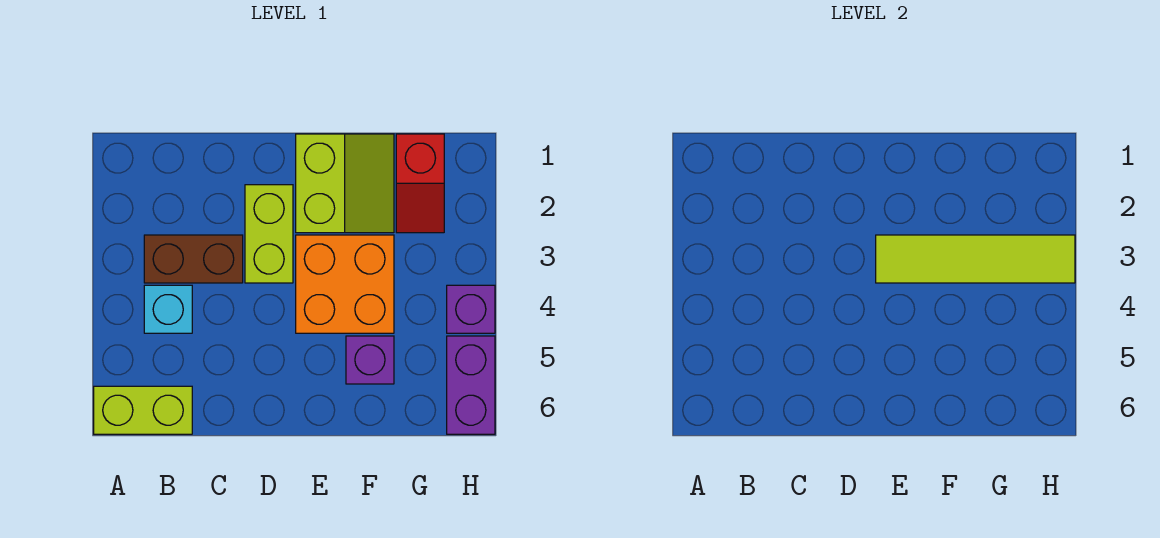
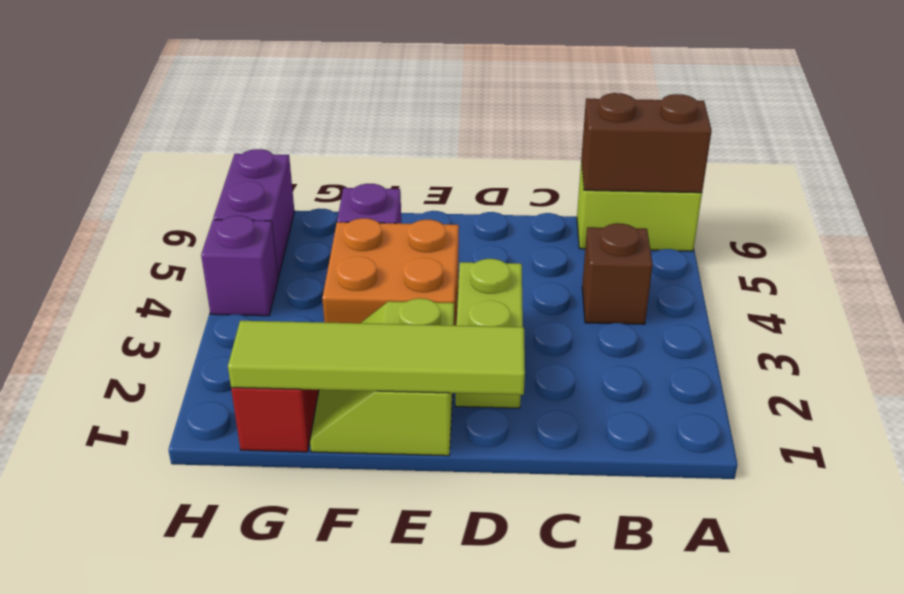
brown 1x2 brick [144,235,243,283] -> brown 1x2 brick moved to [581,93,712,193]
cyan 1x1 brick [144,285,192,333] -> brown 1x1 brick [582,223,653,324]
lime 1x4 tile [876,235,1075,283] -> lime 1x4 tile moved to [228,321,525,395]

